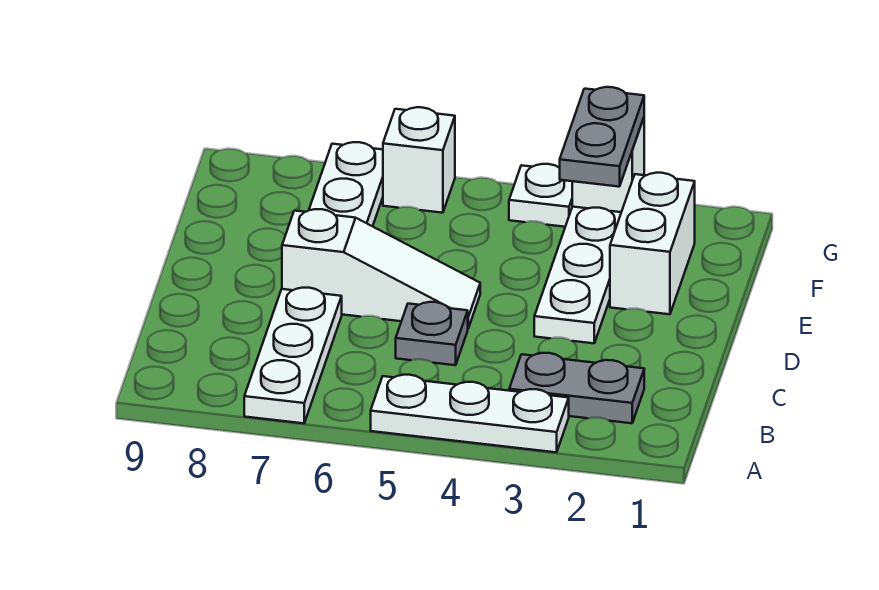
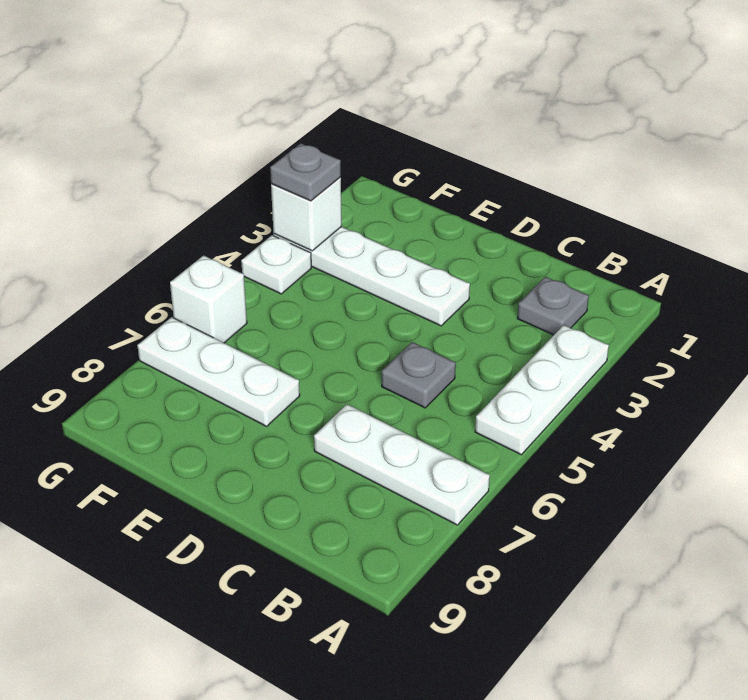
grey 1x2 plate [509,353,644,423] -> grey 1x1 plate [517,277,589,335]
white 1x3 slope [282,209,480,328] -> none
white 1x2 brick [610,173,695,314] -> none
grey 1x2 plate [560,87,644,187] -> grey 1x1 plate [270,143,341,201]

